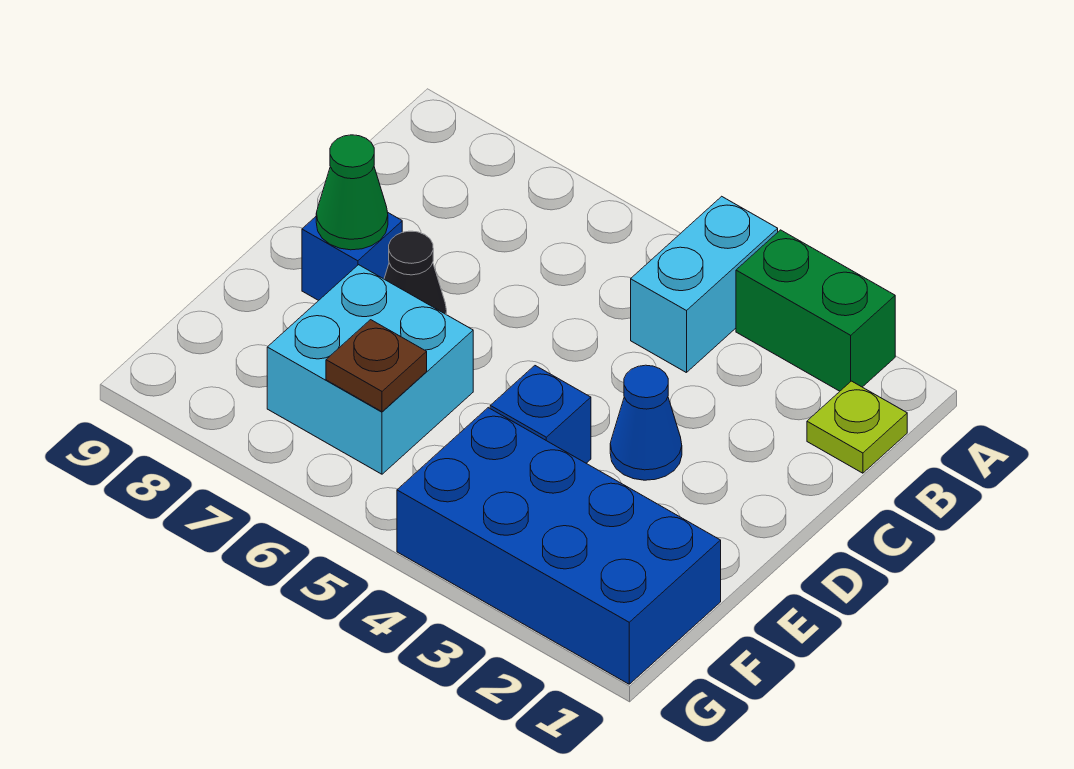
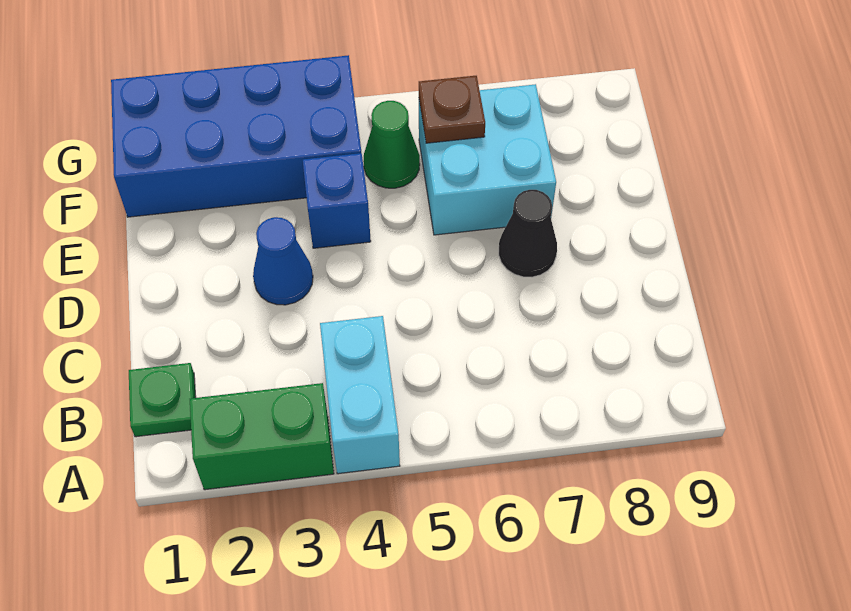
lime 1x1 plate [807,381,907,473] -> green 1x1 plate [129,363,196,437]
blue 1x1 brick [302,213,402,301] -> none
green 1x1 cone [316,135,388,250] -> green 1x1 cone moved to [363,101,420,188]

